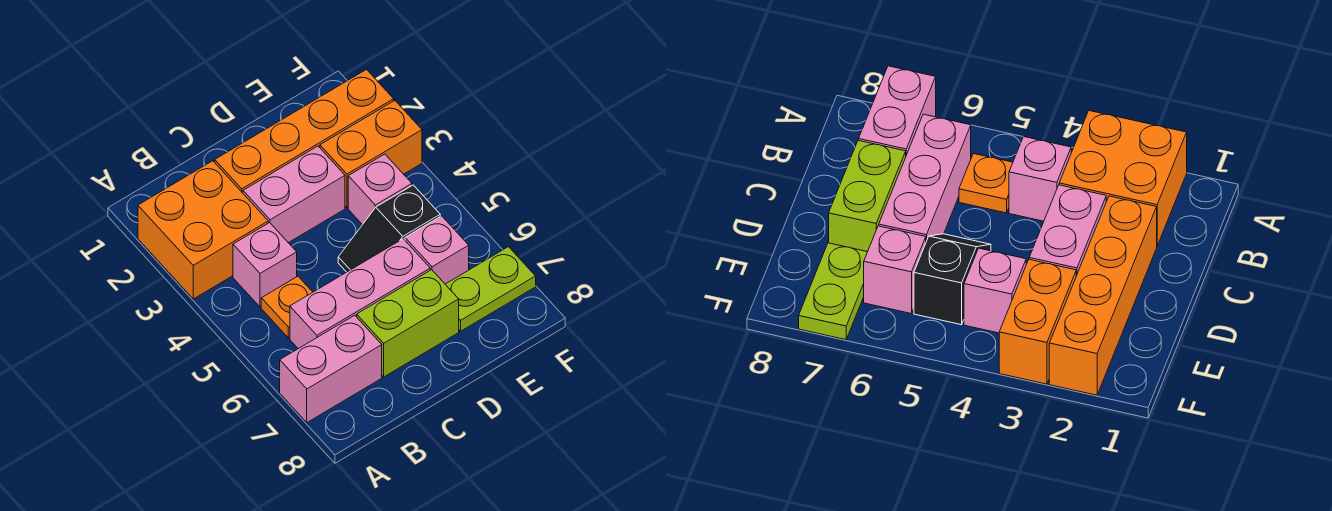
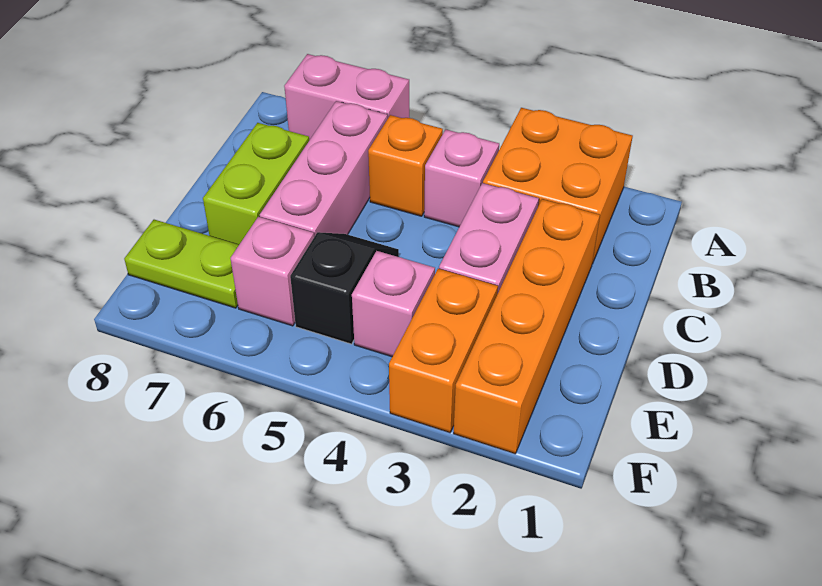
pink 1x2 brick [280,315,382,423] -> pink 1x2 brick turned to [284,54,409,140]
orange 1x1 plate [261,276,313,338] -> orange 1x1 brick [368,115,443,216]
lime 1x2 plate [445,247,536,331] -> lime 1x2 plate turned to [124,220,239,308]

